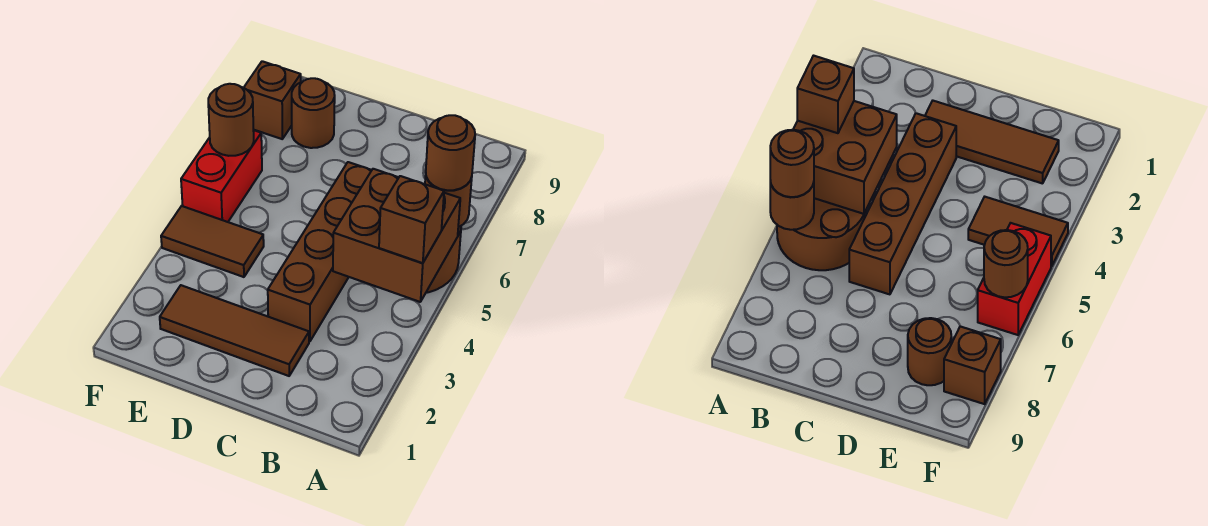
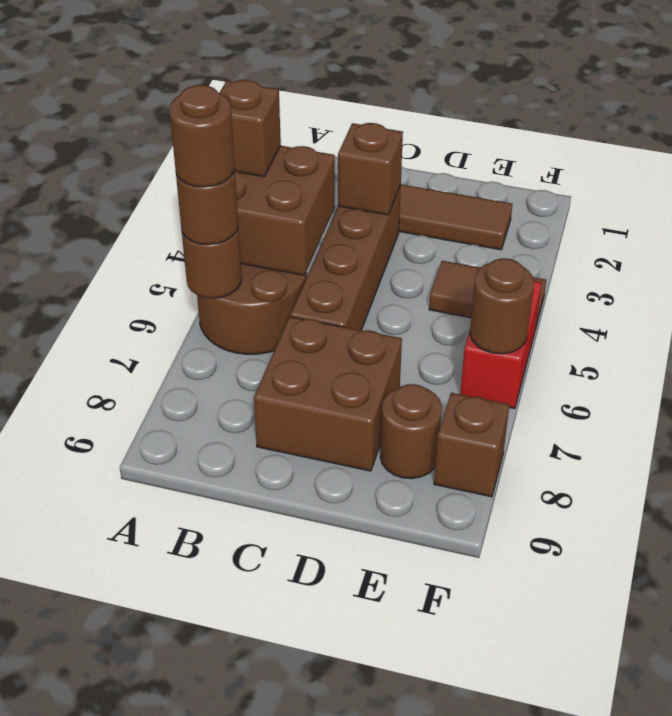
none -> brown 1x1 round brick [169,85,235,187]
none -> brown 1x1 brick [338,123,403,215]
none -> brown 2x2 brick [254,317,402,471]

